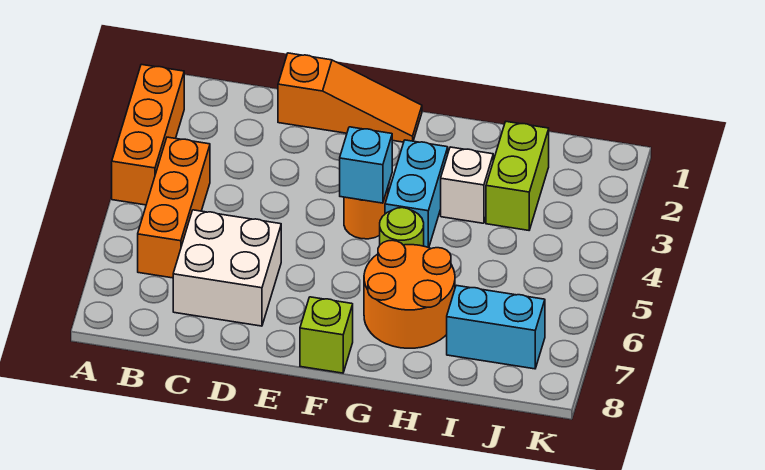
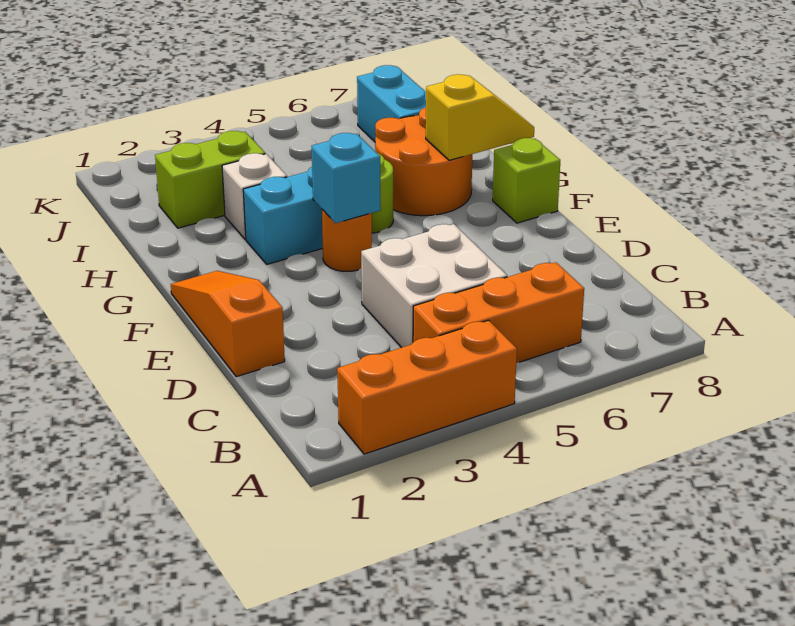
white 2x2 brick [173,210,281,326] -> white 2x2 brick moved to [361,224,507,348]
none -> yellow 1x2 slope [426,74,534,160]

